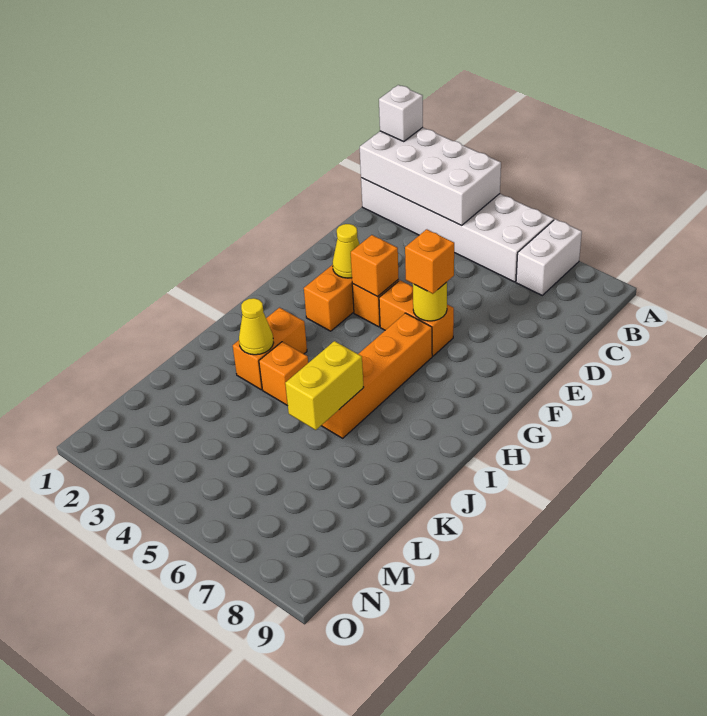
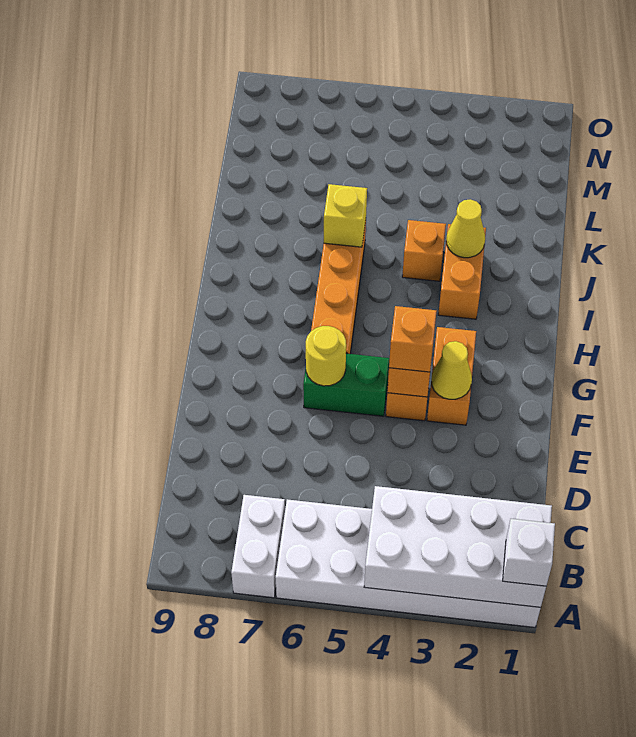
orange 1x2 brick [379,280,454,356] -> green 1x2 brick [303,354,389,416]
orange 1x1 brick [405,229,454,294] -> orange 1x1 brick moved to [389,306,436,372]
yellow 1x2 brick [285,341,364,430] -> yellow 1x1 brick [324,184,367,247]

